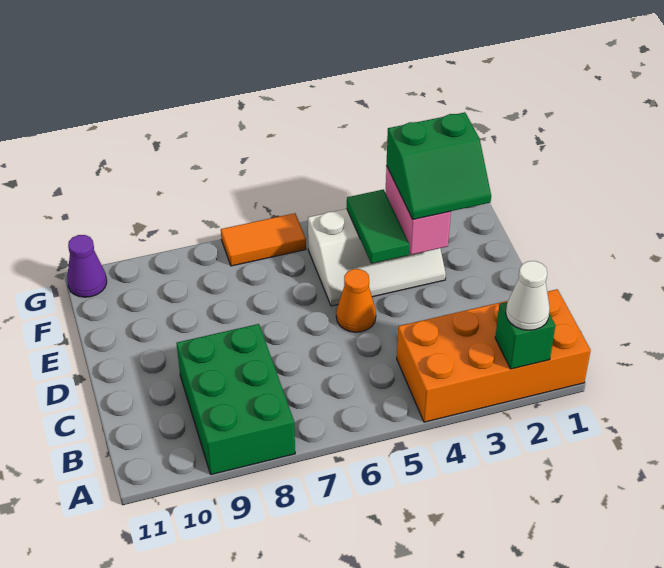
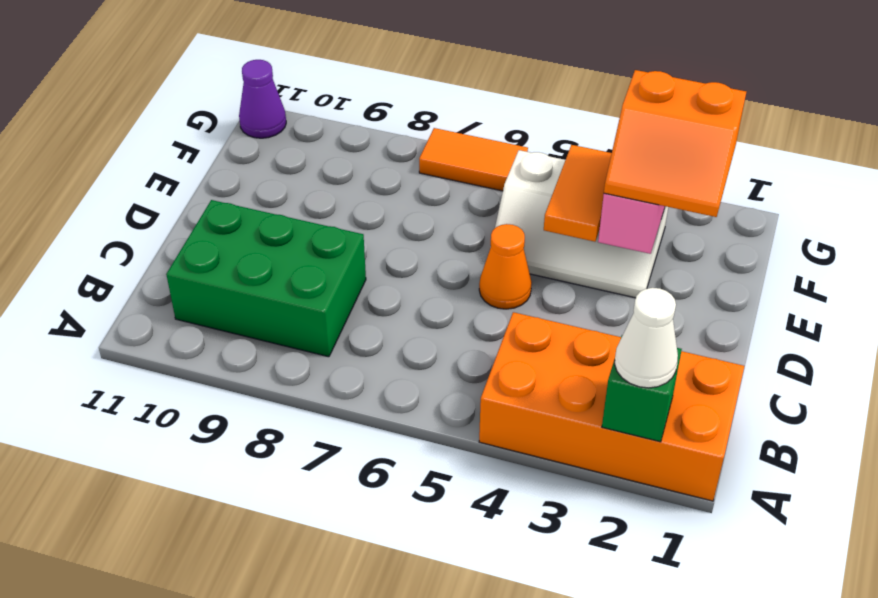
green 2x3 brick [177,324,295,475] -> green 2x3 brick turned to [166,200,366,357]
green 2x2 slope [386,112,491,219] -> orange 2x2 slope [604,70,746,217]
green 1x2 tile [347,190,409,264] -> orange 1x2 tile [544,145,612,242]

